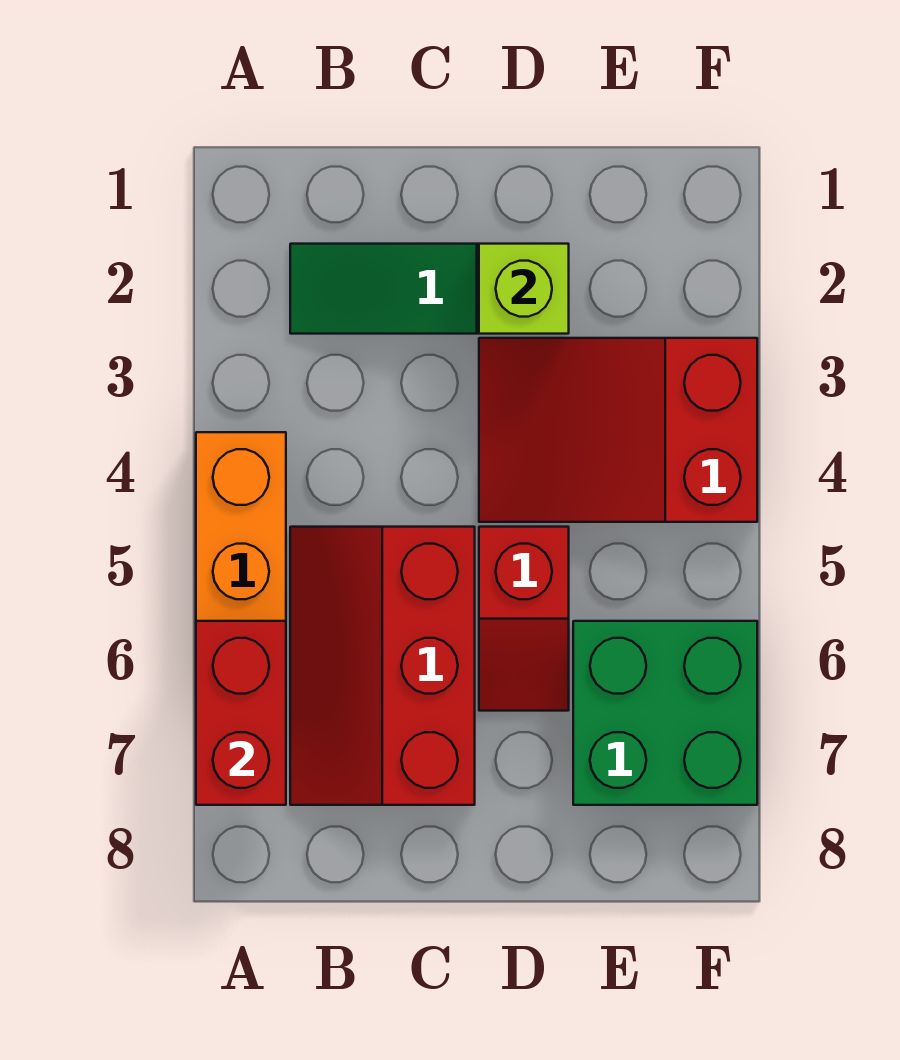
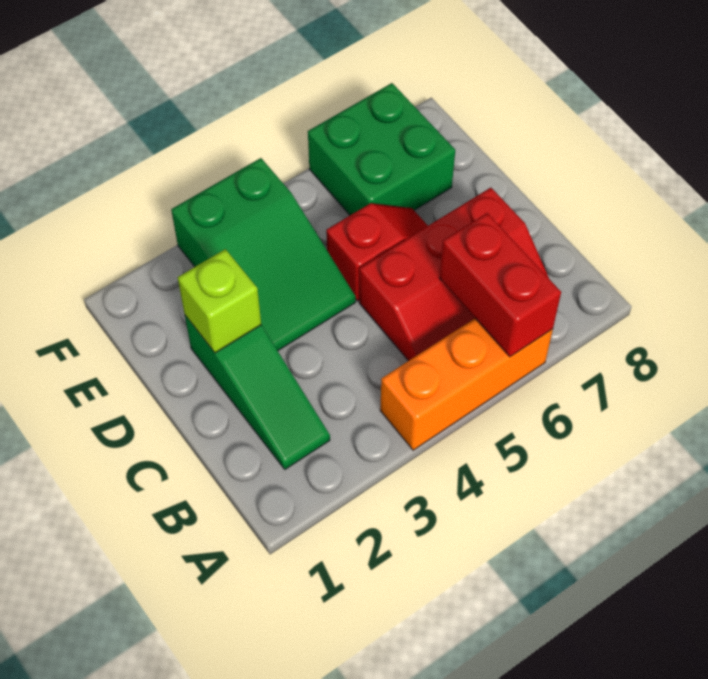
red 1x2 brick [196,621,286,805] -> red 1x2 brick turned to [439,213,561,357]
red 2x3 slope [479,338,757,522] -> green 2x3 slope [171,158,356,351]

